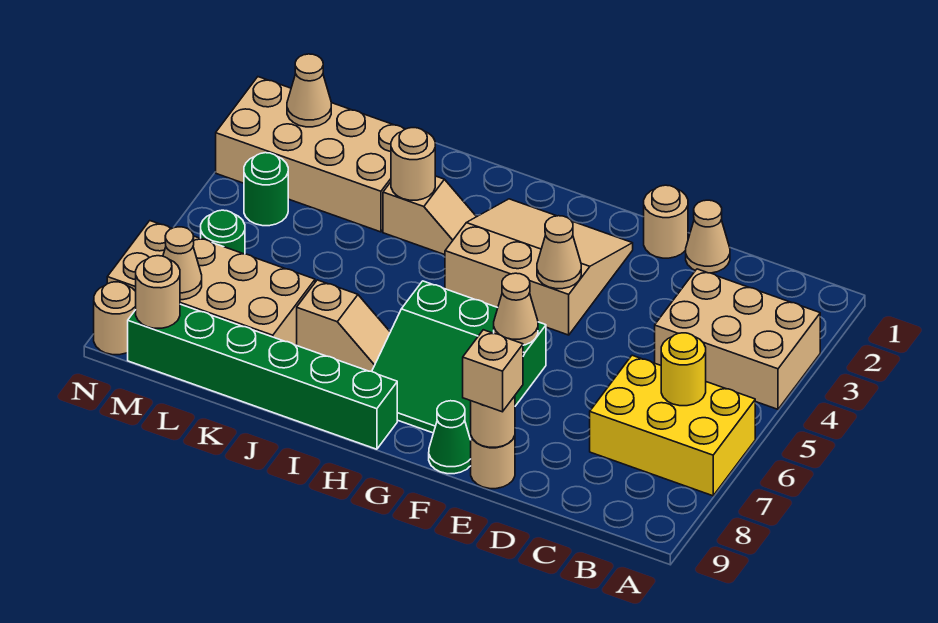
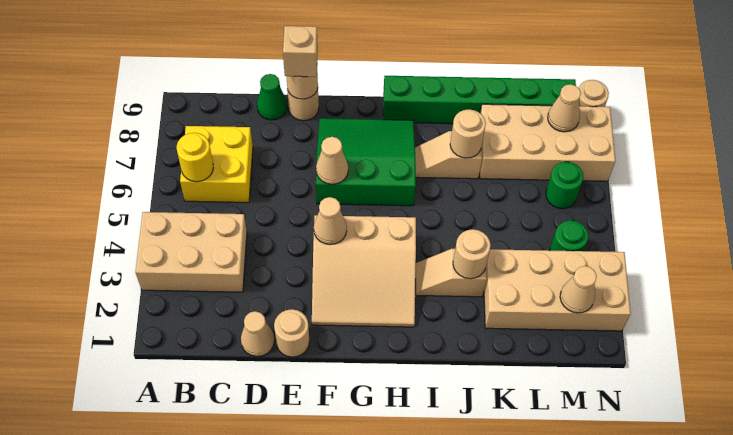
yellow 2x3 brick [590,355,755,496] -> yellow 2x2 brick [180,126,253,203]
green 1x1 cone [429,401,471,474] -> green 1x1 cone moved to [257,74,287,120]
tan 1x1 round brick [136,256,180,328] -> tan 1x1 round brick moved to [450,109,486,158]

